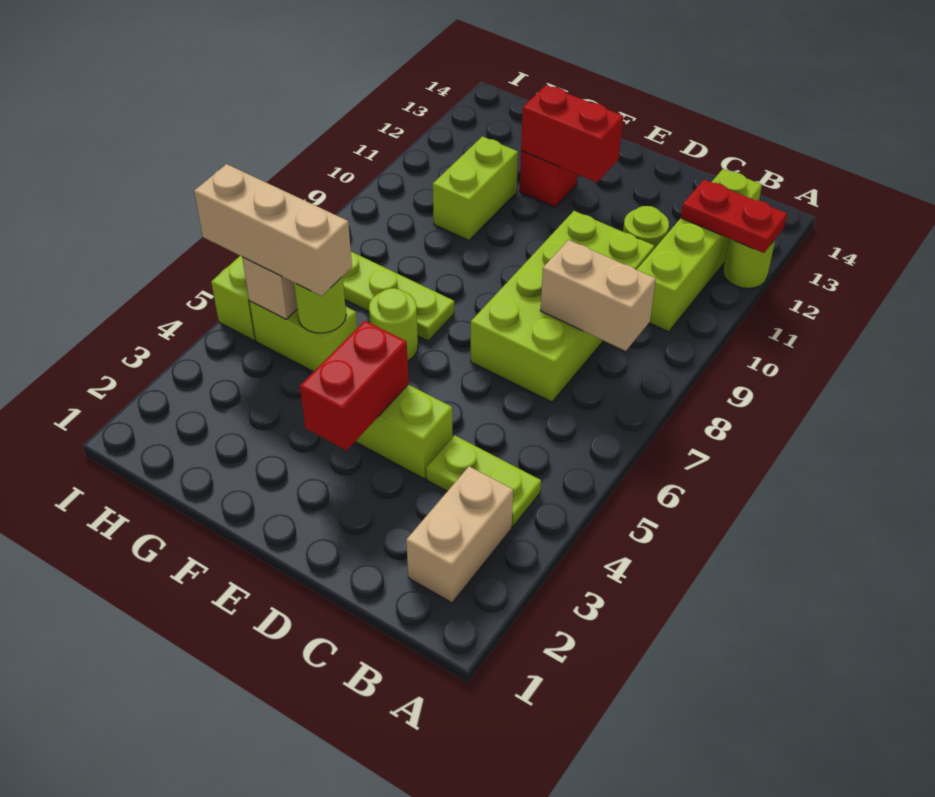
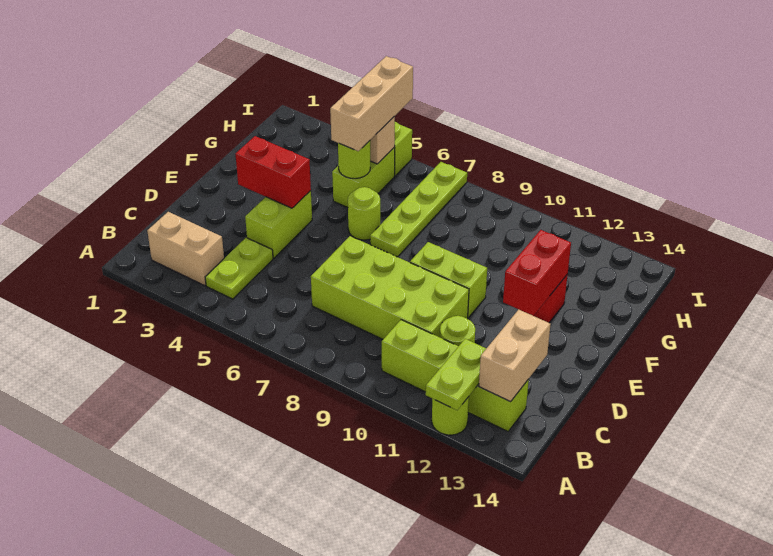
red 1x2 plate [681,180,787,253] -> lime 1x2 plate [426,339,486,410]
tan 1x2 brick [540,240,656,351] -> tan 1x2 brick moved to [479,309,551,402]
lime 1x2 brick [433,136,518,240] -> lime 1x2 brick moved to [410,242,487,318]

